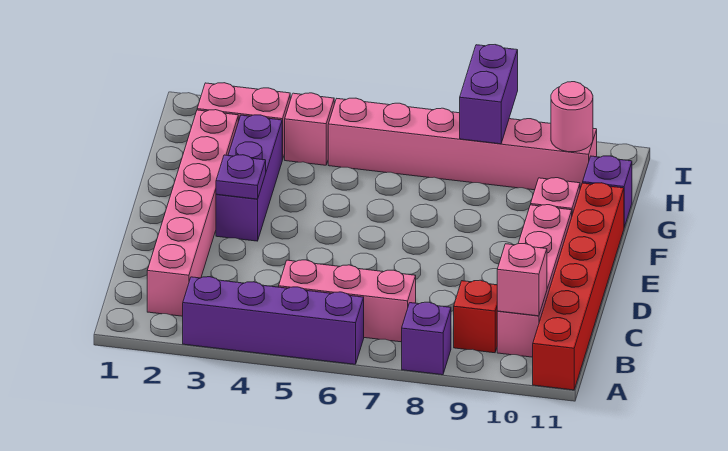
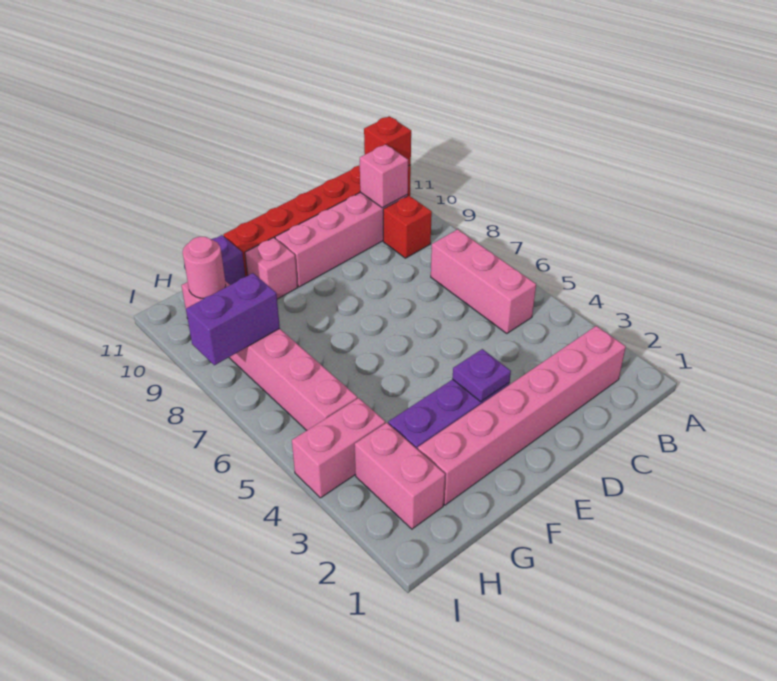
purple 1x4 brick [183,277,364,364] -> none
purple 1x1 brick [402,302,451,375] -> none
none -> red 1x1 brick [364,116,411,166]
pink 1x1 brick [285,93,334,165] -> pink 1x2 brick [292,398,385,498]

